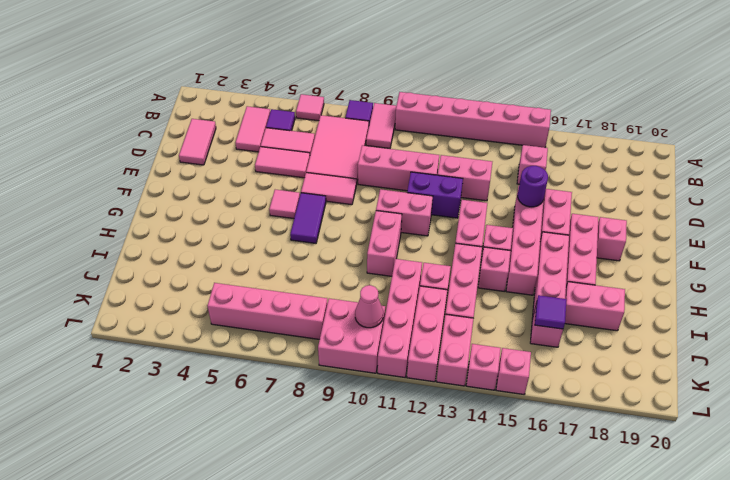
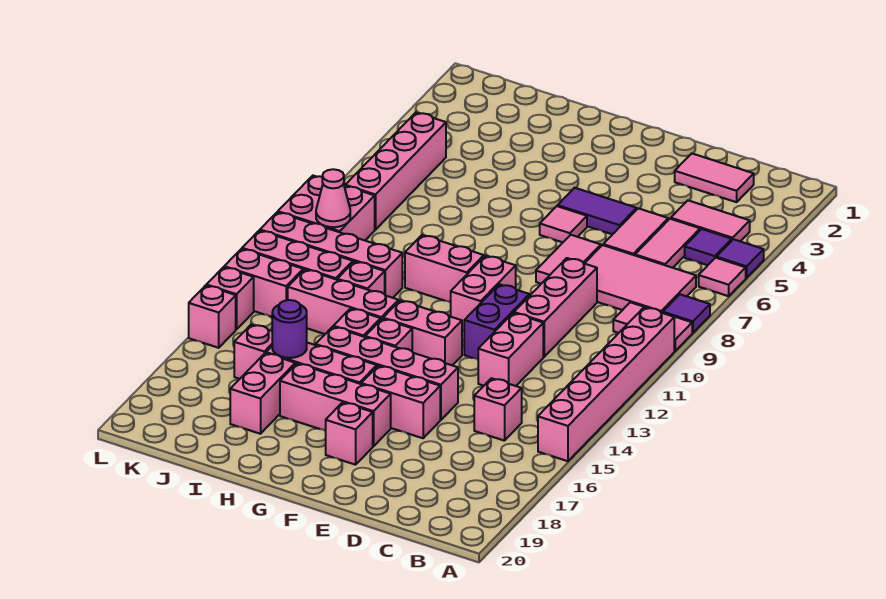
purple 1x1 round brick [518,166,548,207] -> purple 1x1 round brick moved to [272,300,307,358]
purple 1x2 tile [290,193,326,243] -> purple 1x2 tile moved to [558,188,637,234]
purple 1x1 tile [535,295,567,329] -> purple 1x1 tile moved to [716,239,764,278]

